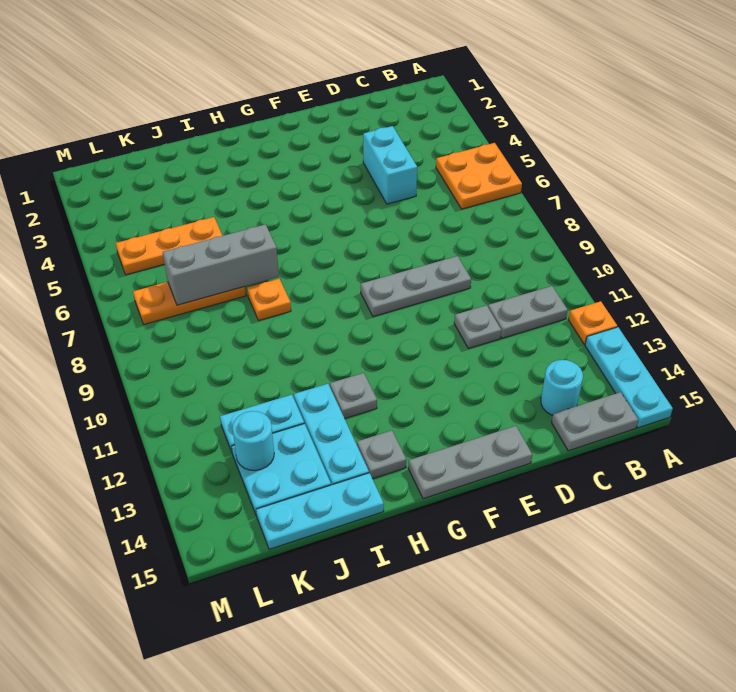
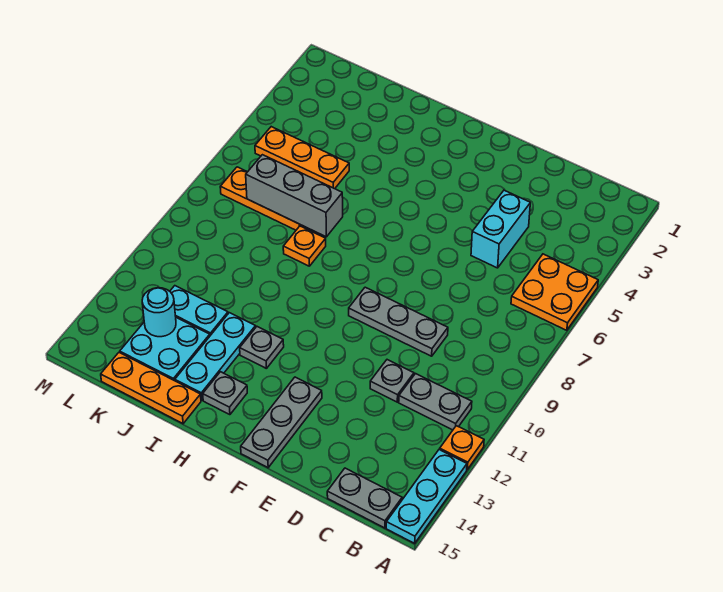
cyan 1x1 round brick [541,360,583,415] -> none
grey 1x3 plate [408,426,532,499] -> grey 1x3 plate turned to [241,377,322,468]
cyan 1x3 plate [256,473,384,549] -> orange 1x3 plate [101,353,201,424]

